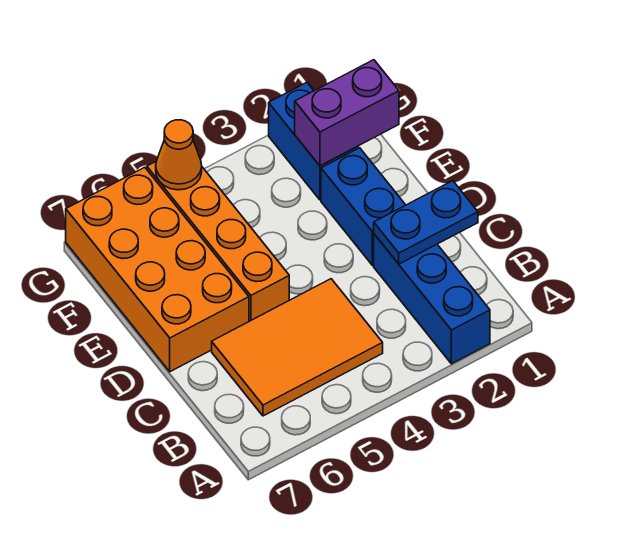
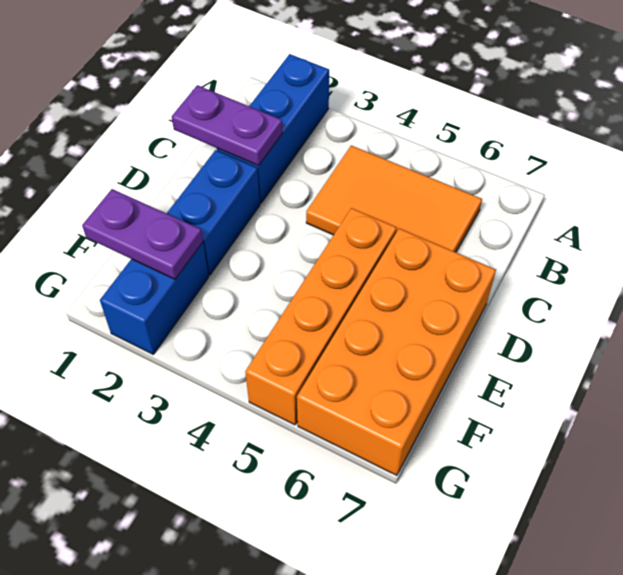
blue 1x2 plate [374,181,478,264] -> purple 1x2 plate [172,85,283,166]
purple 1x2 brick [295,60,399,166] -> purple 1x2 plate [82,189,203,279]
orange 1x1 cone [156,120,202,190] -> none

